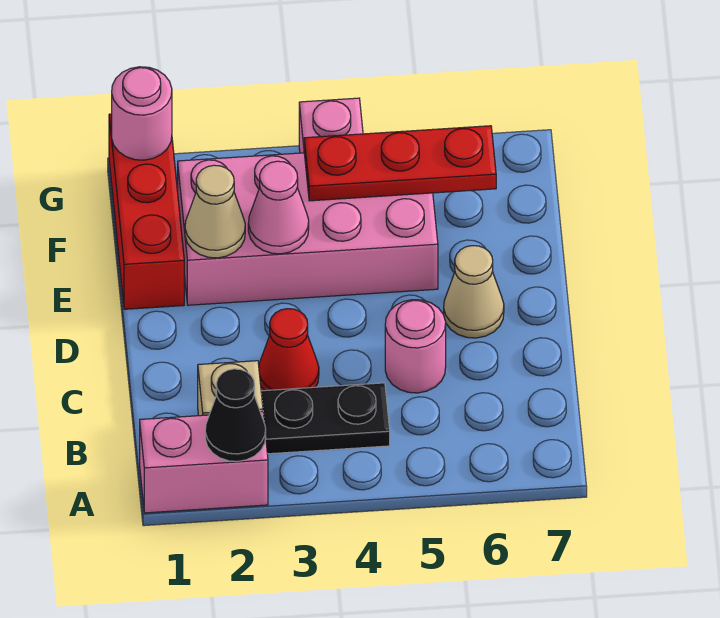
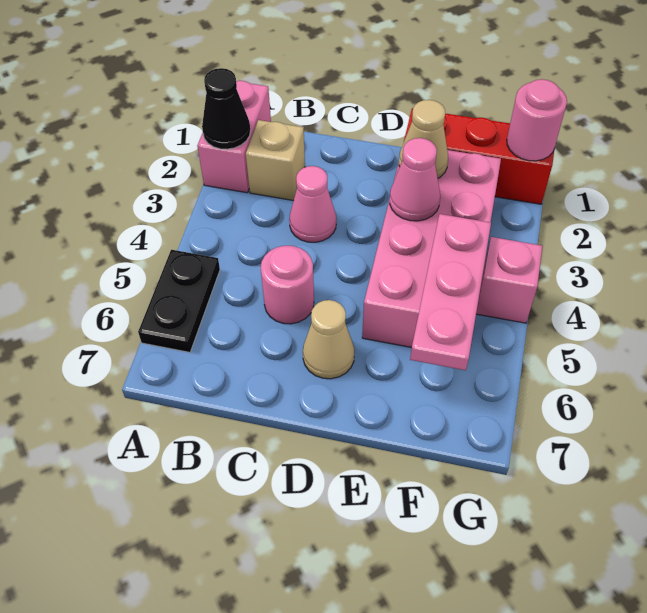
black 1x2 plate [261,383,390,454] -> black 1x2 plate moved to [138,250,220,352]
red 1x1 cone [259,309,319,391] -> pink 1x1 cone [289,166,336,242]
red 1x3 plate [304,126,496,201] -> pink 1x3 plate [410,214,491,370]

